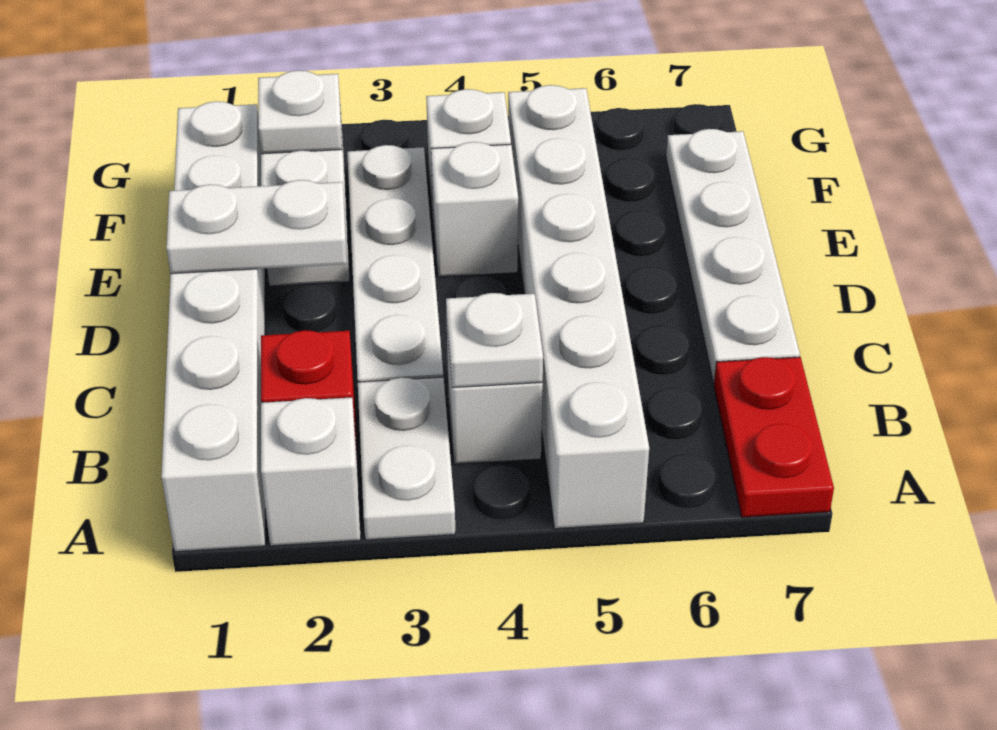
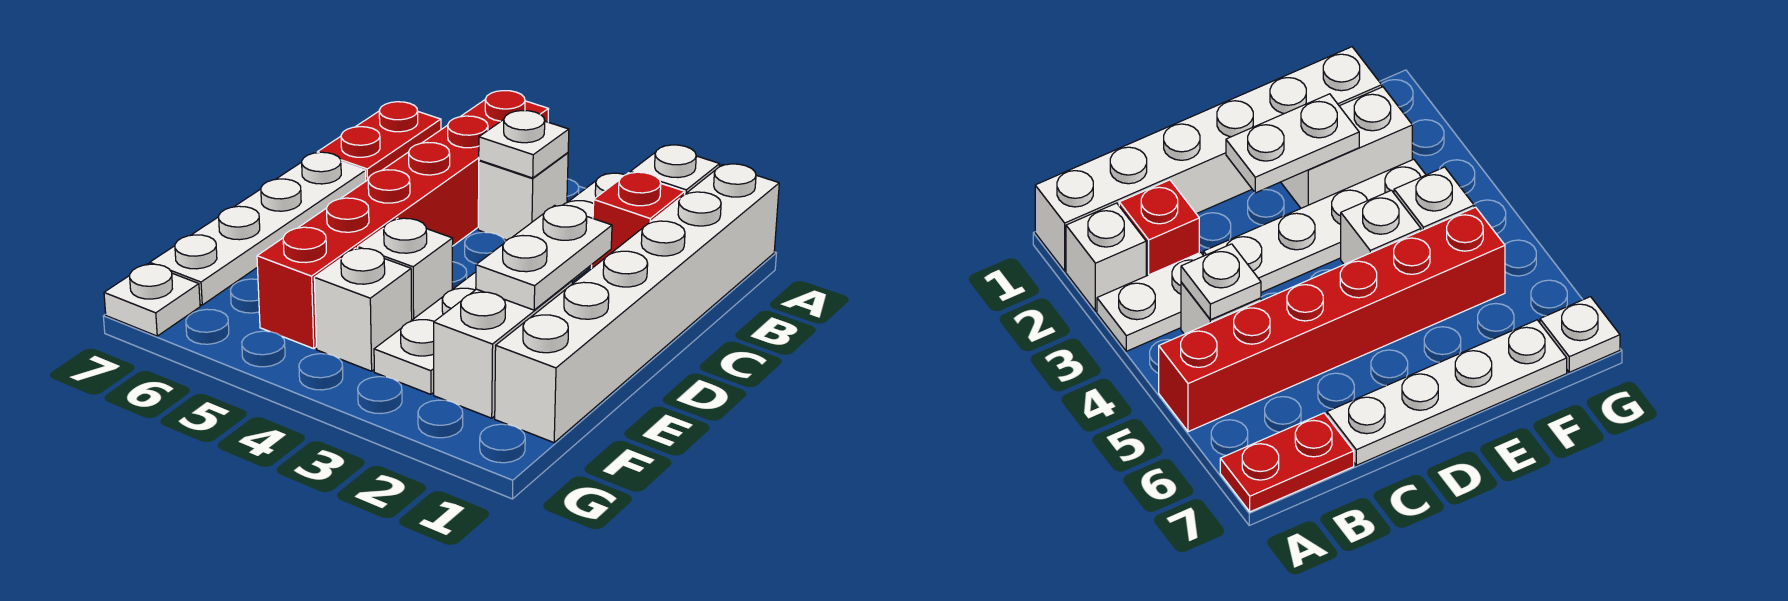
white 1x6 brick [508,85,649,529] -> red 1x6 brick [257,91,549,349]
white 1x2 plate [166,180,347,274] -> white 1x2 plate turned to [476,205,612,310]
white 1x1 plate [258,71,342,154] -> white 1x1 plate moved to [104,264,200,336]

